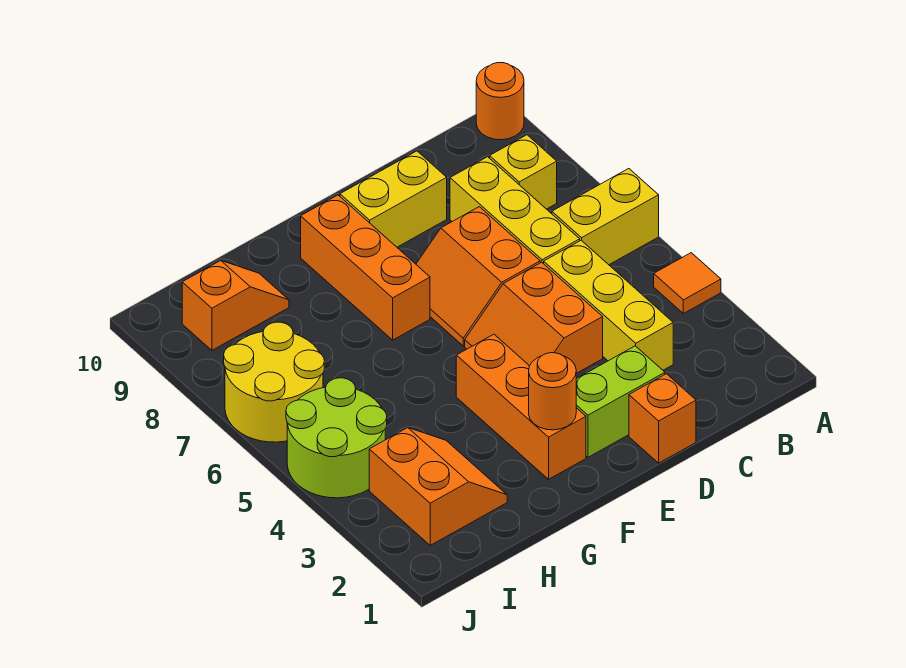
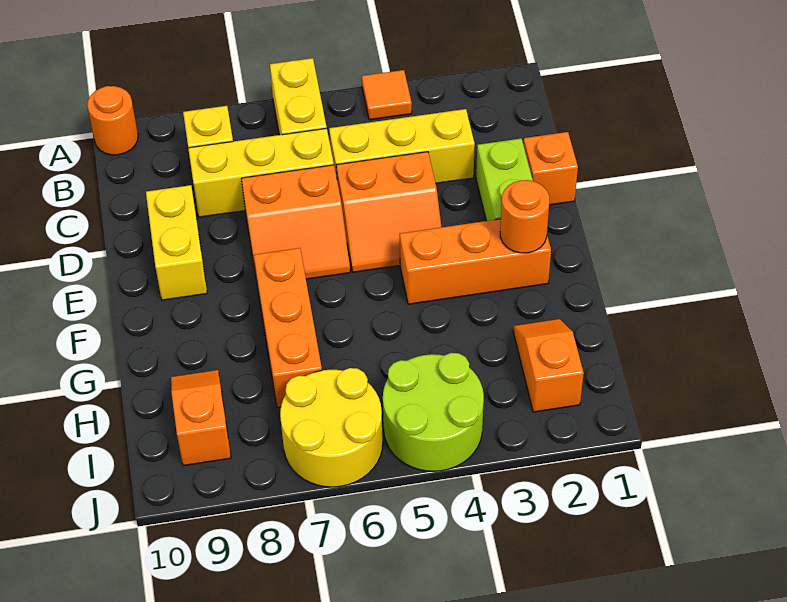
orange 1x3 brick [301,195,430,340] -> orange 1x3 brick turned to [254,248,322,408]
orange 2x2 slope [369,428,507,545] -> orange 1x2 slope [513,319,584,412]

